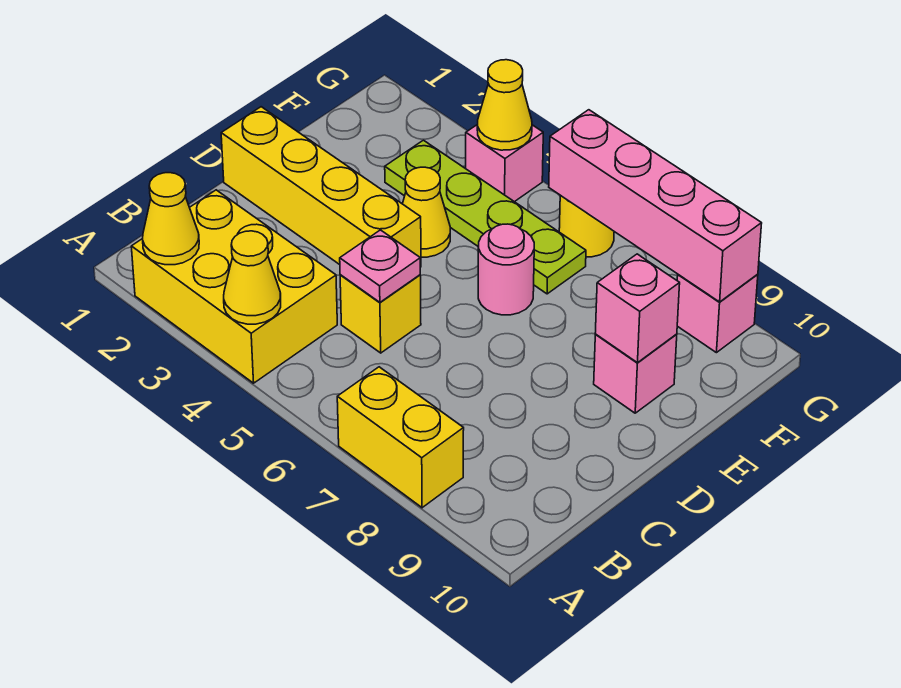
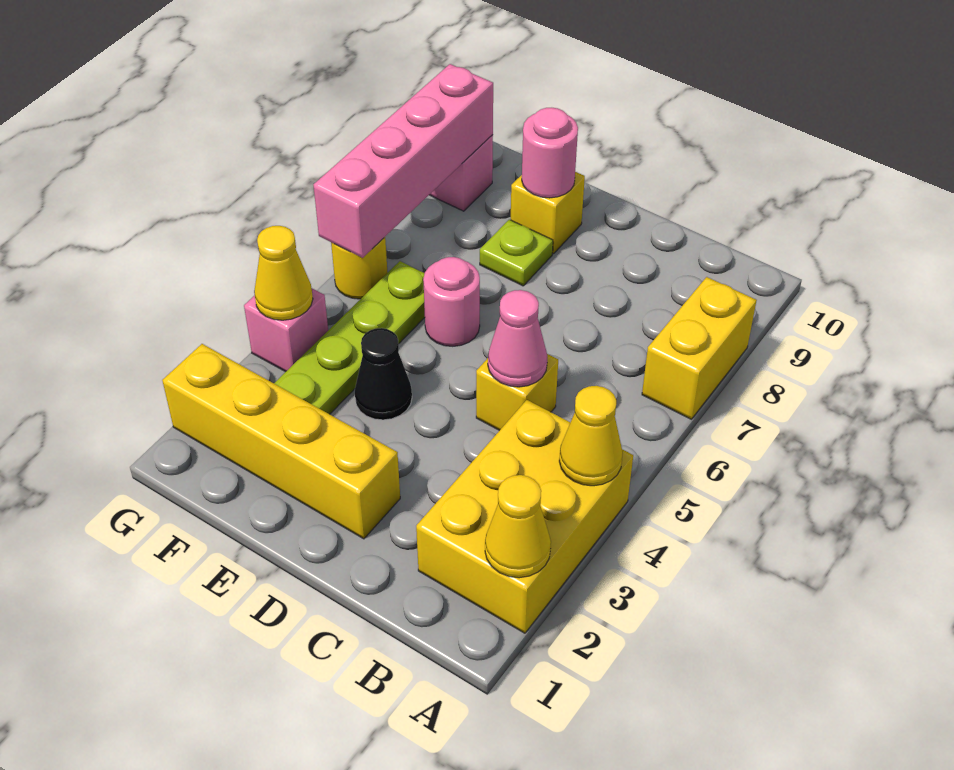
pink 1x1 plate [340,230,420,302] -> pink 1x1 cone [488,290,547,387]
yellow 1x4 brick [221,107,421,267] -> yellow 1x4 brick turned to [162,344,400,539]
yellow 1x1 cone [403,167,450,257] -> black 1x1 cone [355,328,412,420]
none -> lime 1x1 plate [480,220,553,286]
pink 1x1 brick [594,334,677,413] -> yellow 1x1 brick [511,172,585,254]
pink 1x1 brick [595,254,680,363] -> pink 1x1 round brick [522,108,578,198]

